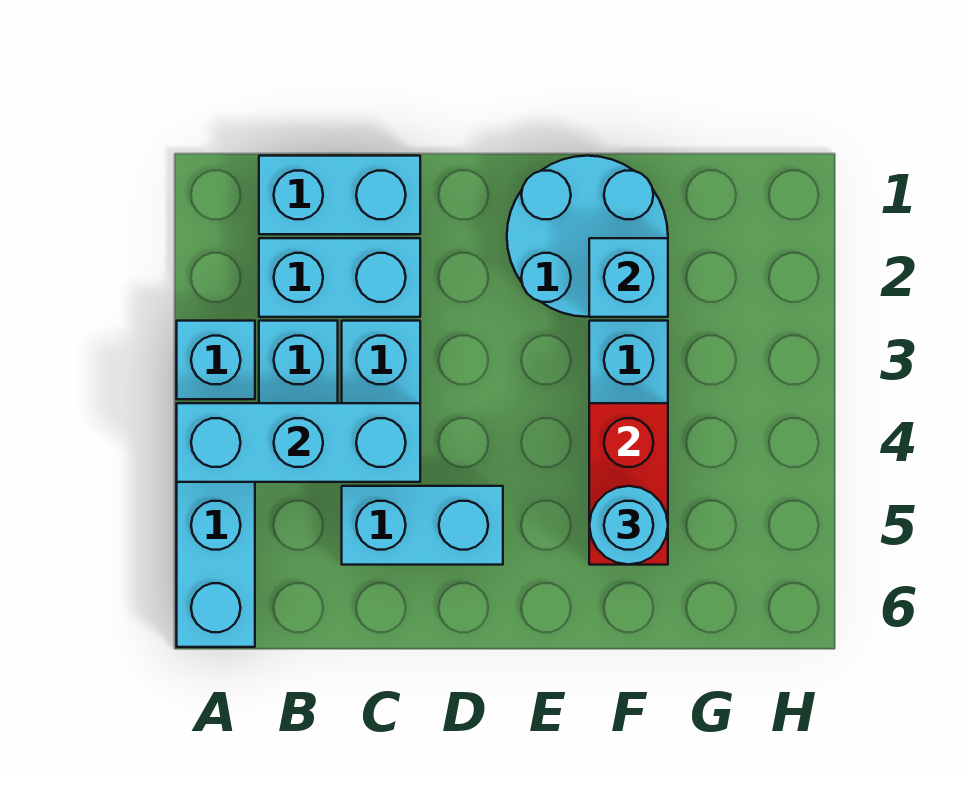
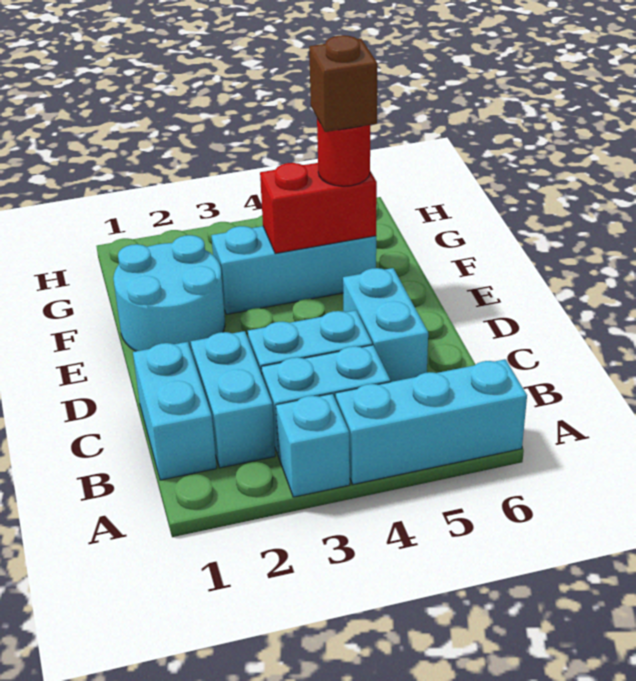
cyan 1x3 brick [177,403,420,482] -> none
cyan 1x1 brick [589,238,668,317] -> none
cyan 1x1 round brick [589,486,668,565] -> red 1x1 round brick [317,118,370,186]
none -> brown 1x1 brick [309,35,377,132]

